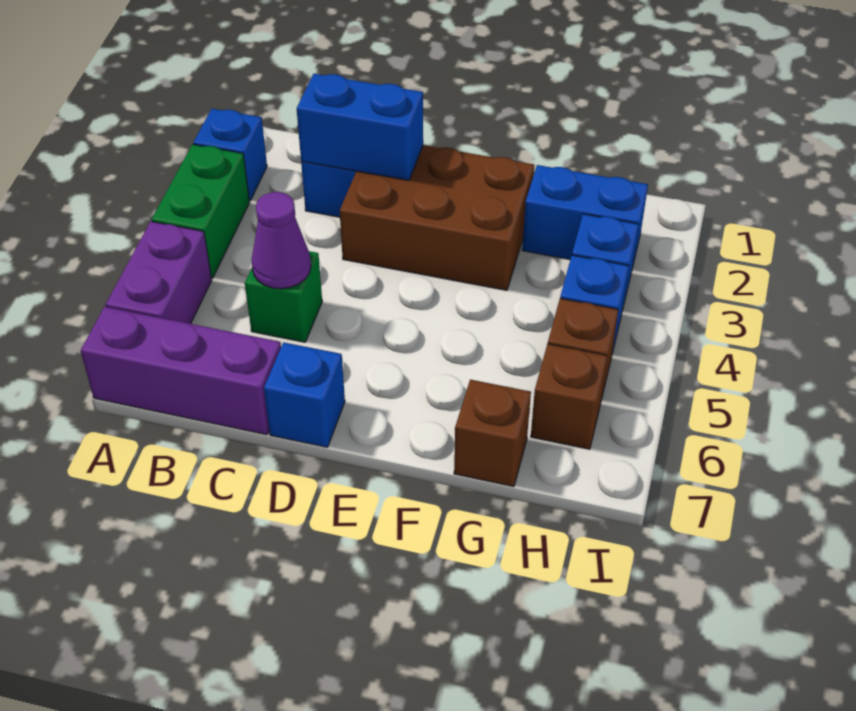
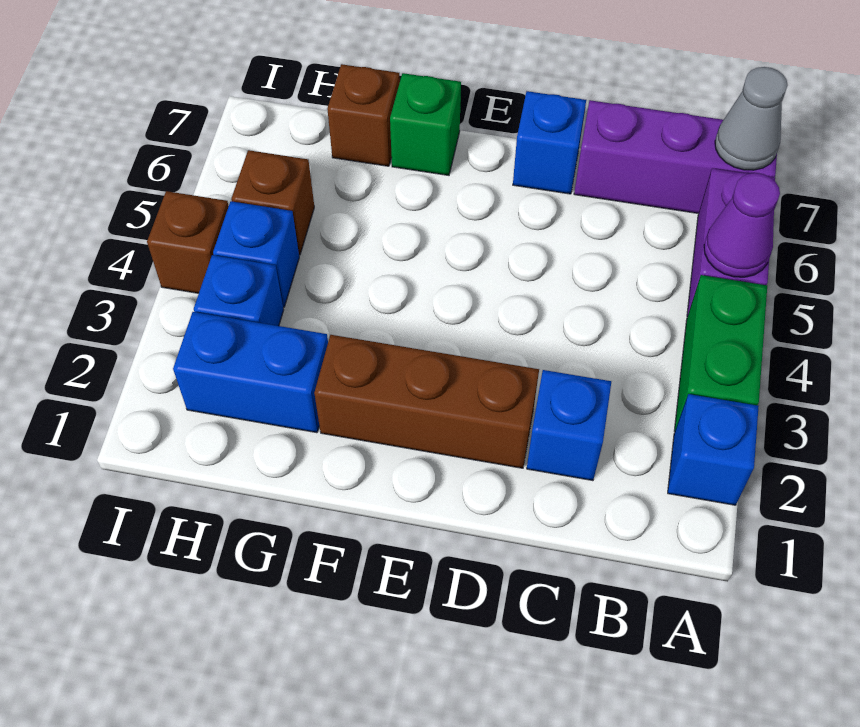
none -> grey 1x1 cone [715,67,788,170]
blue 1x2 brick [297,74,423,180] -> none
green 1x1 brick [245,251,322,342] -> green 1x1 brick moved to [390,73,461,175]
purple 1x1 cone [252,192,311,289] -> purple 1x1 cone moved to [704,173,780,277]
brown 2x3 brick [340,145,534,290] -> brown 1x3 brick [314,335,539,468]
brown 1x1 brick [531,344,607,449] -> brown 1x1 brick moved to [147,191,229,293]

